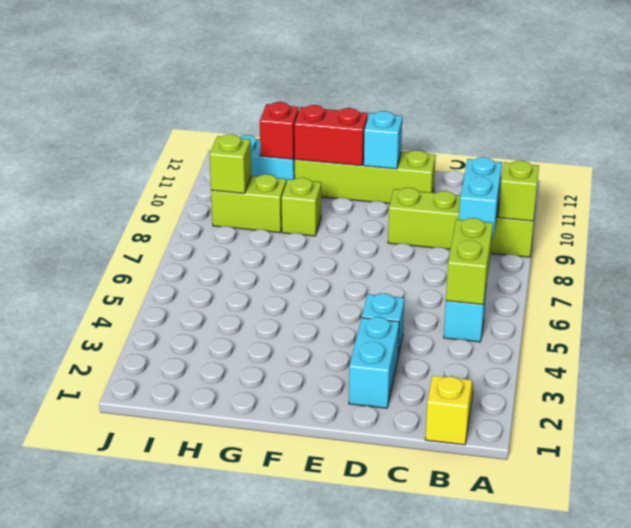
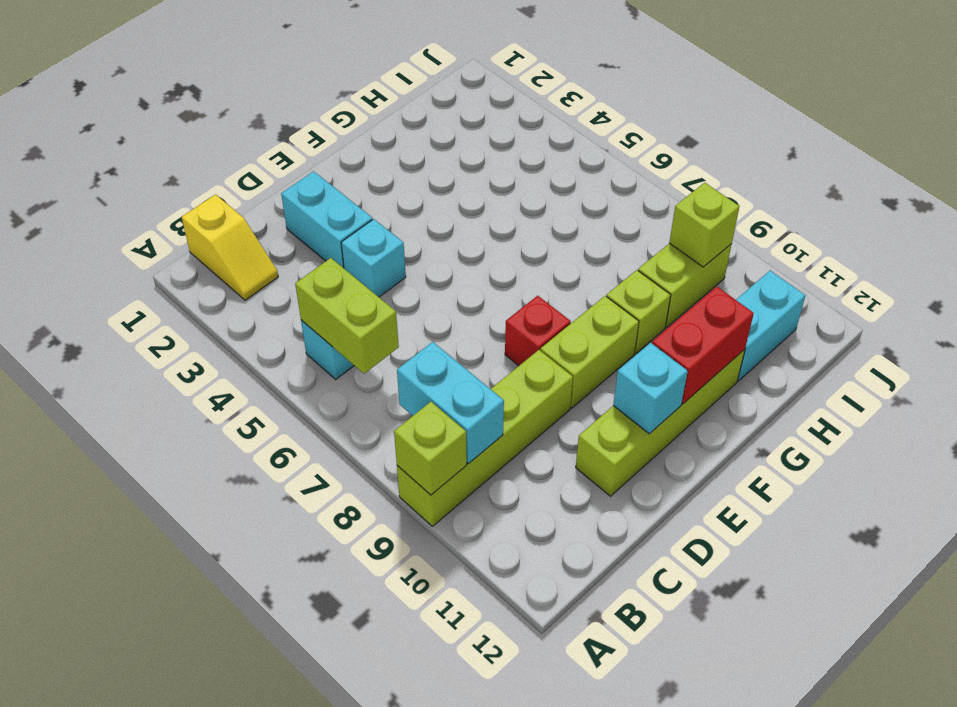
none -> lime 1x2 brick [540,296,639,408]
red 1x1 brick [260,102,299,159] -> red 1x1 brick moved to [505,296,571,366]

